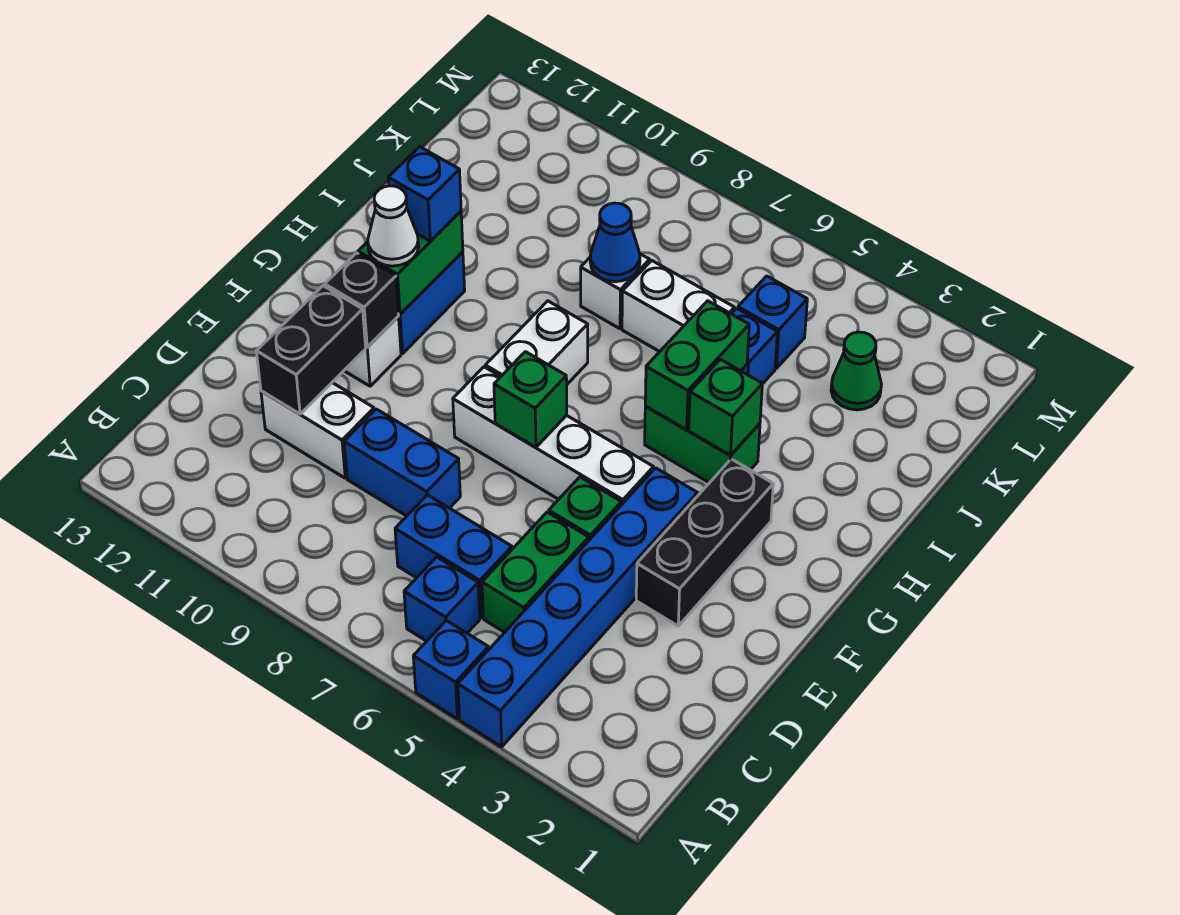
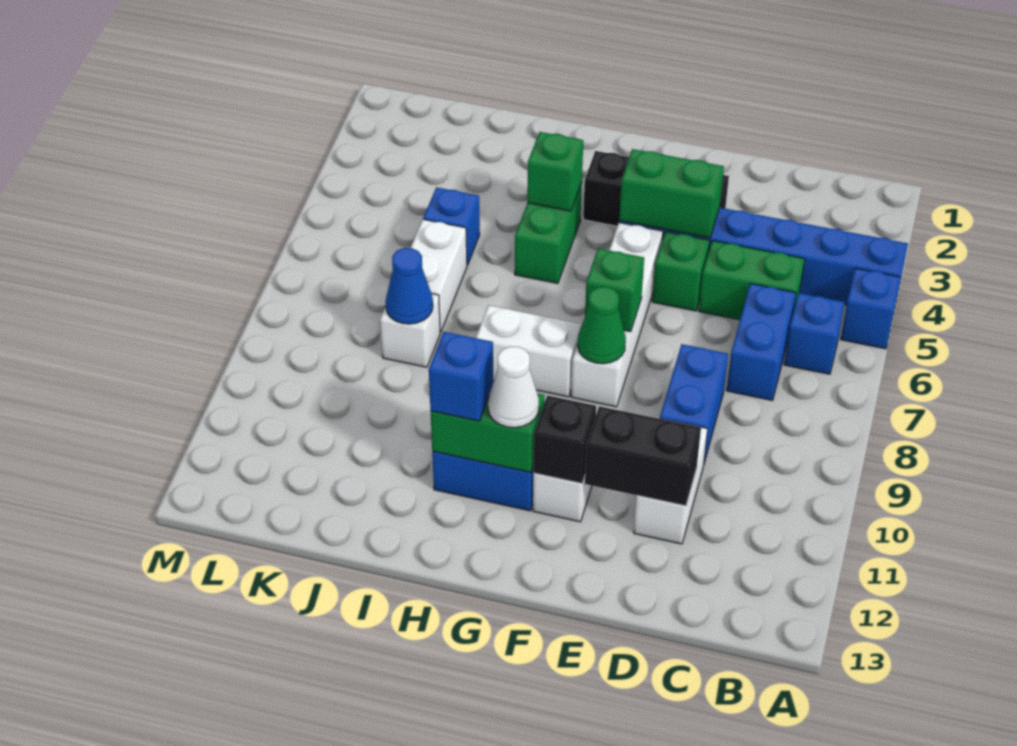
green 1x2 brick [645,301,749,430] -> green 1x2 brick moved to [619,149,724,238]
green 1x1 cone [831,332,881,410] -> green 1x1 cone moved to [578,287,626,364]
blue 1x1 brick [738,276,807,368] -> none

